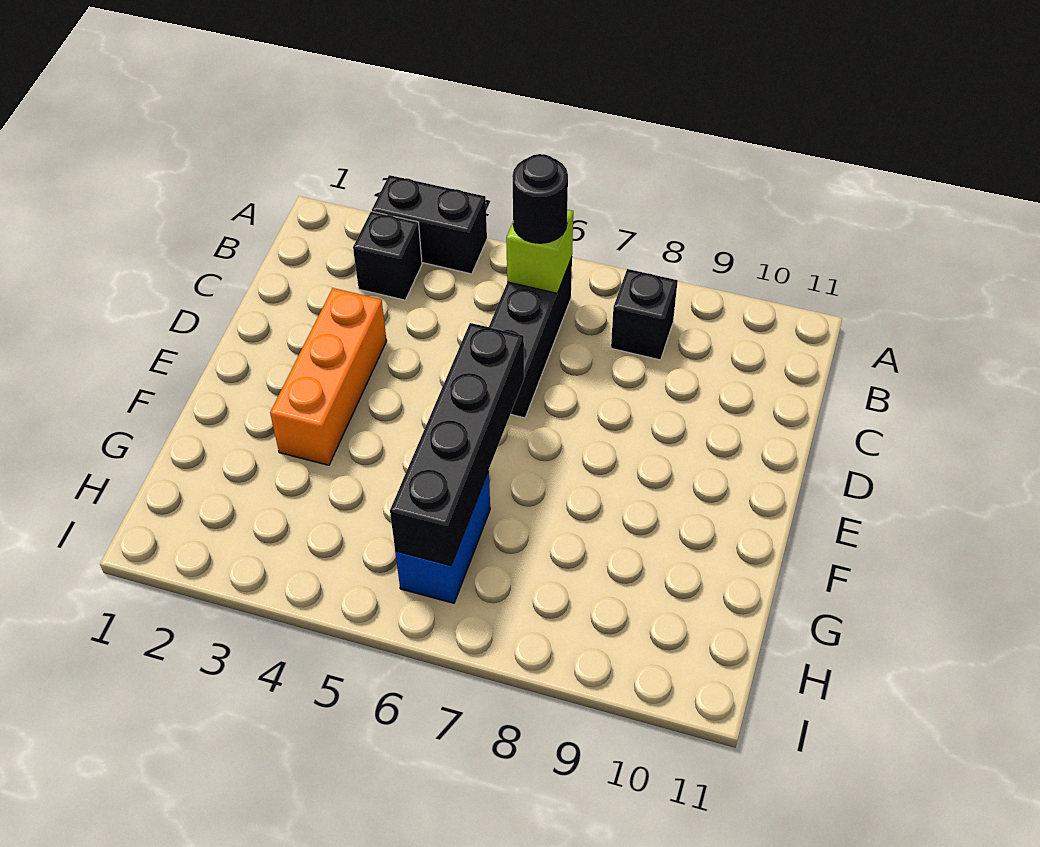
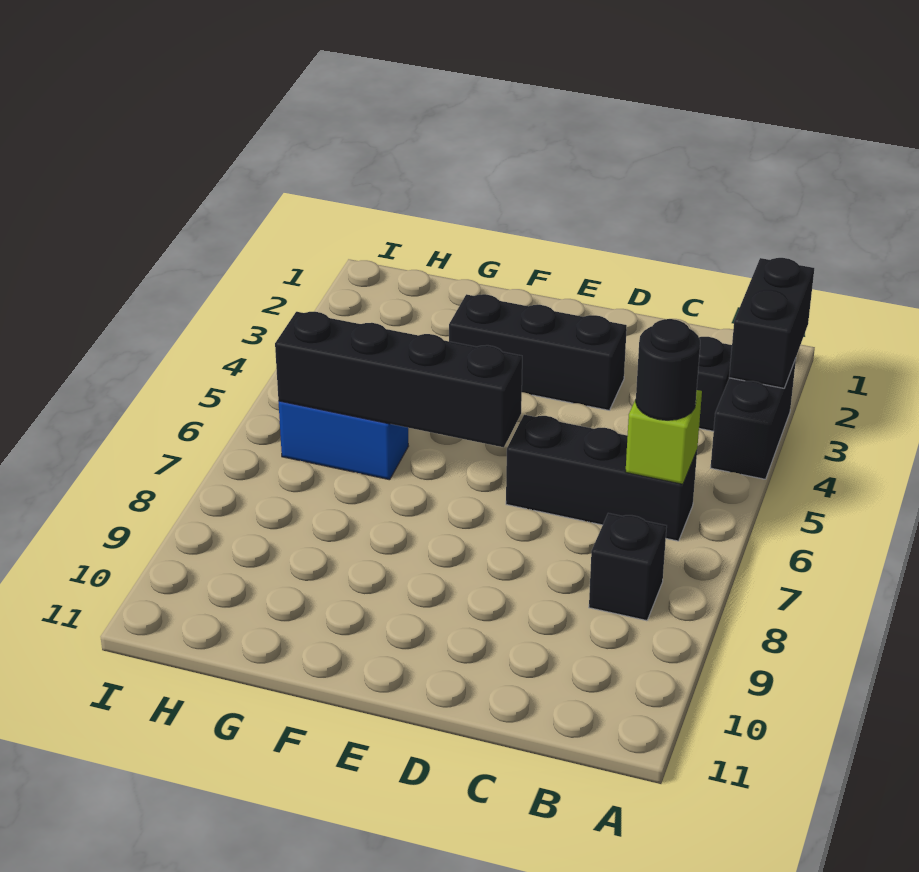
none -> black 1x2 brick [729,258,814,388]
orange 1x3 brick [270,288,387,465] -> black 1x3 brick [449,294,627,410]

